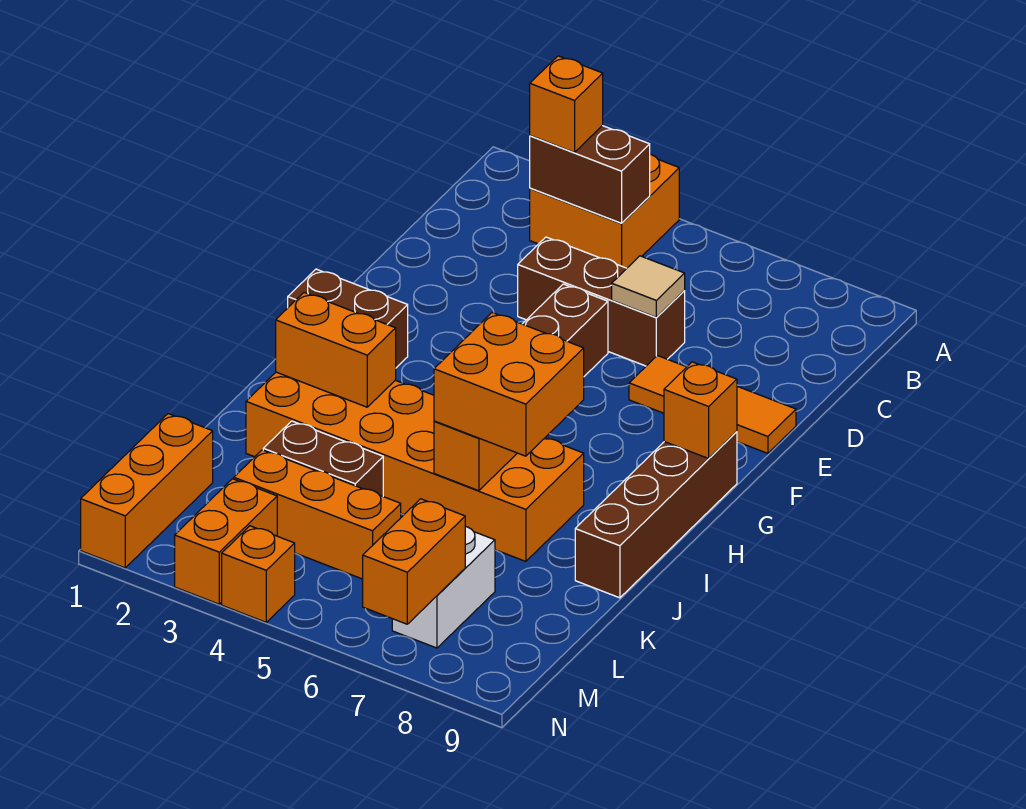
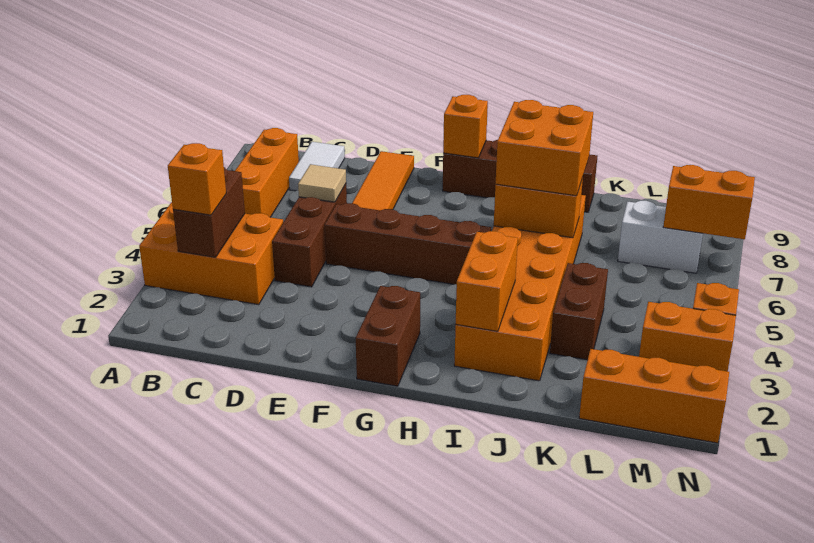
orange 2x2 brick [530,154,679,268] -> orange 2x3 brick [139,202,283,305]
none -> white 1x2 tile [289,142,345,191]
orange 1x3 brick [234,450,401,579] -> orange 1x3 brick moved to [235,128,299,217]

